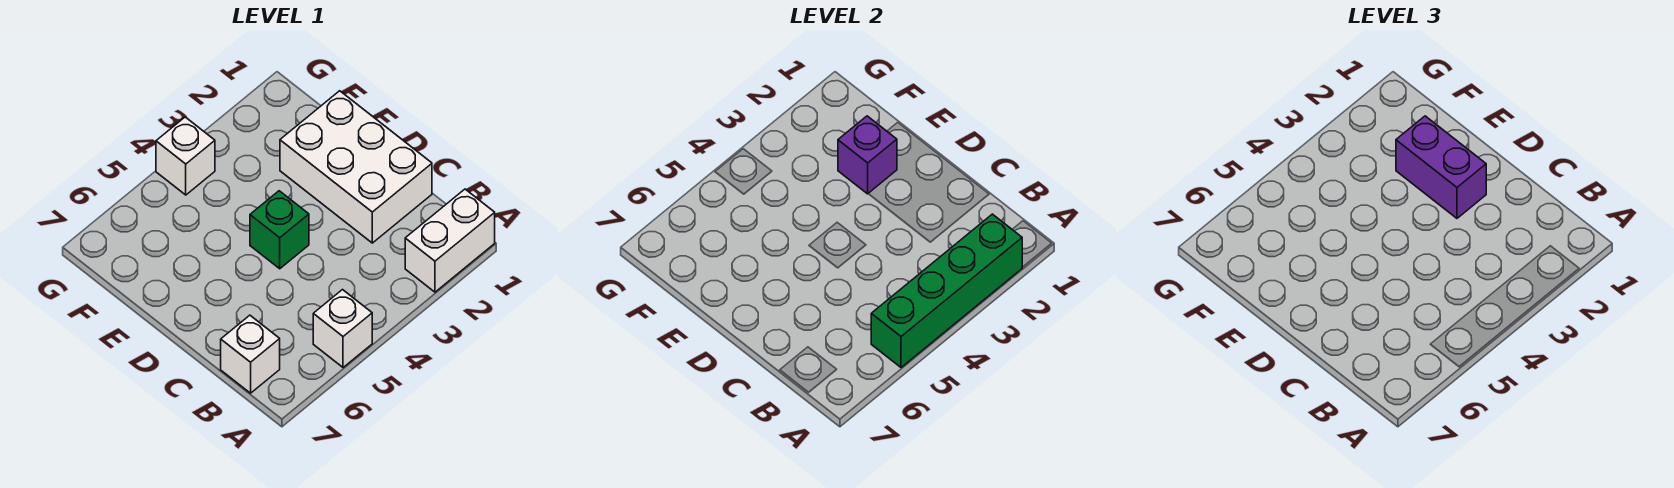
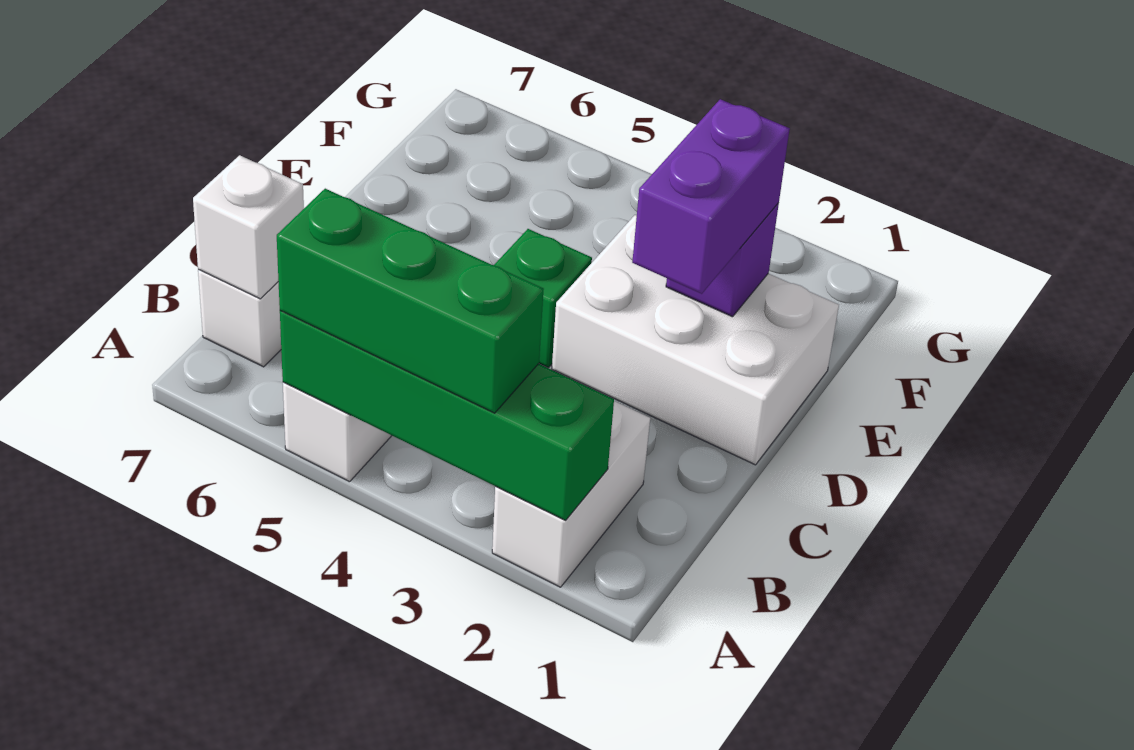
white 1x2 brick [405,189,495,292] -> white 1x2 brick turned to [492,401,650,587]
none -> green 1x3 brick [277,189,544,413]
white 2x3 brick [280,91,432,243] -> white 2x3 brick turned to [552,215,839,465]
white 1x1 brick [156,117,215,195] -> white 1x1 brick moved to [193,155,304,299]

